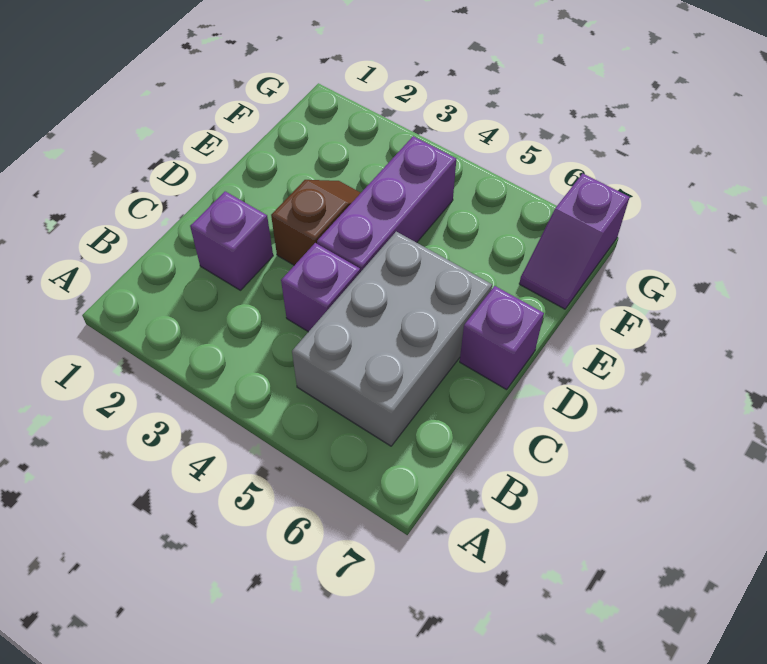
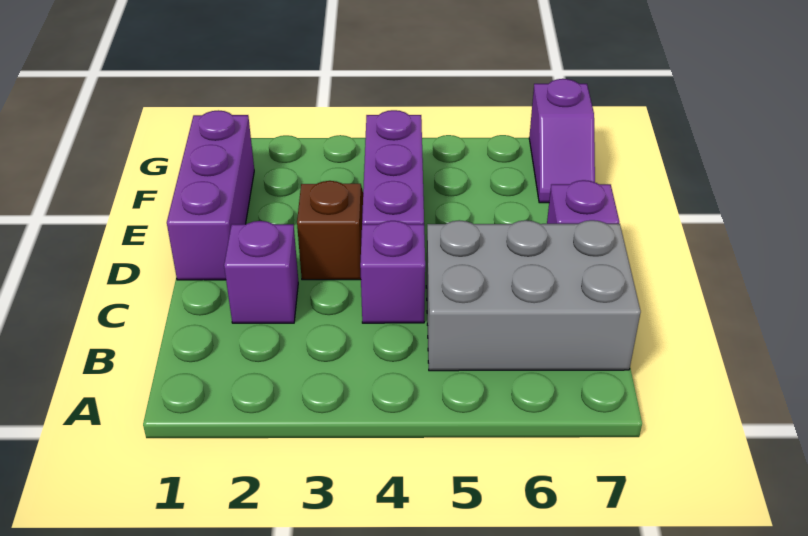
grey 2x3 brick [292,232,492,446] -> grey 2x3 brick turned to [426,220,641,371]
none -> purple 1x3 brick [167,110,254,280]

